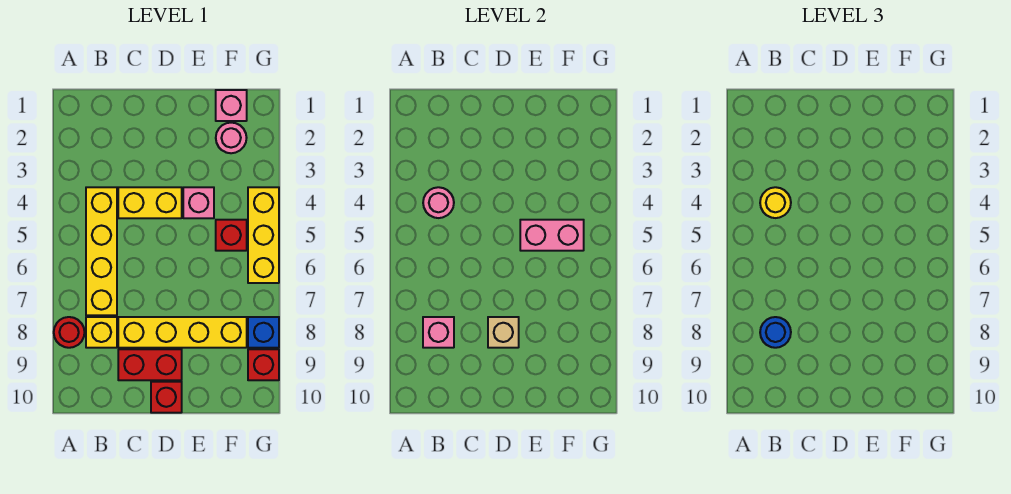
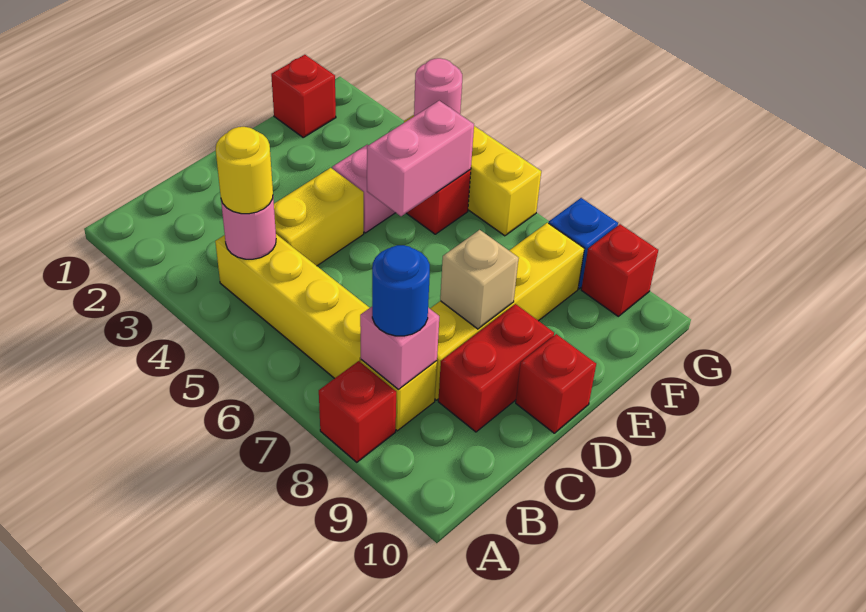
red 1x1 round brick [54,317,84,348] -> red 1x1 brick [319,361,396,462]
pink 1x1 brick [216,90,247,121] -> red 1x1 brick [271,55,336,137]
pink 1x1 round brick [216,123,247,153] -> pink 1x1 round brick moved to [414,58,462,116]

